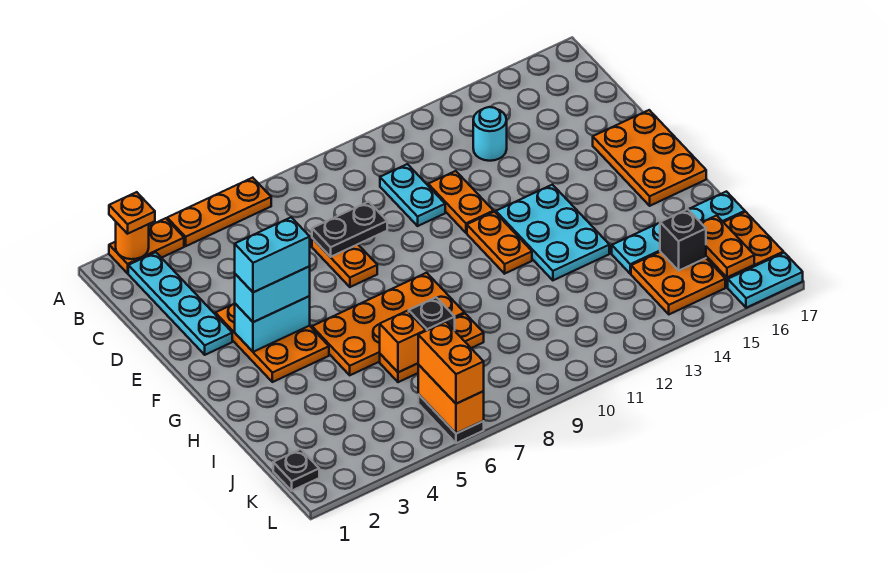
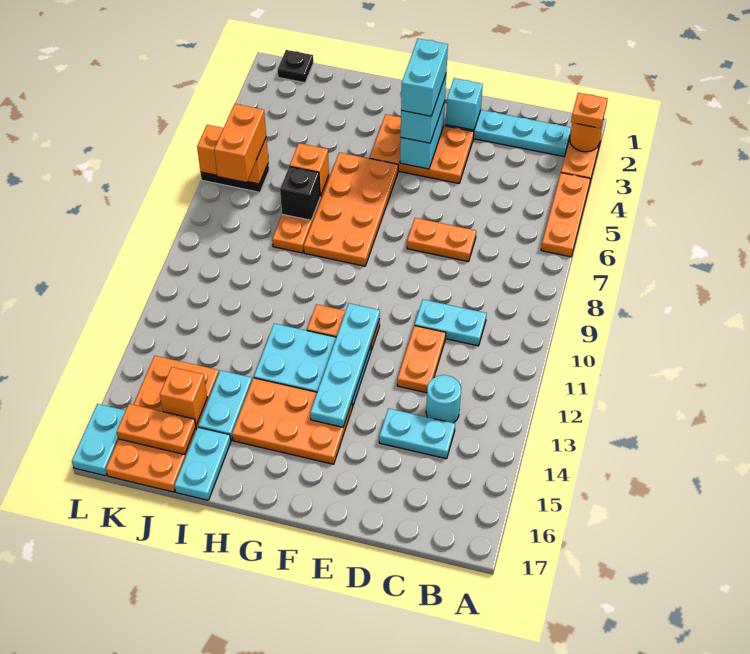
none -> cyan 1x2 plate [379,408,455,459]
black 1x2 plate [312,202,387,257] -> none
orange 1x2 plate [428,171,494,233] -> orange 1x2 plate turned to [397,326,446,393]
none -> cyan 1x1 brick [446,78,483,130]
orange 2x3 plate [593,110,706,206] -> orange 2x3 plate moved to [232,378,353,464]
none -> cyan 1x4 plate [310,303,380,427]
black 1x1 brick [660,209,706,270] -> orange 1x1 brick [160,367,207,425]
orange 1x2 brick [418,322,484,404] -> orange 1x2 brick turned to [214,104,266,182]

